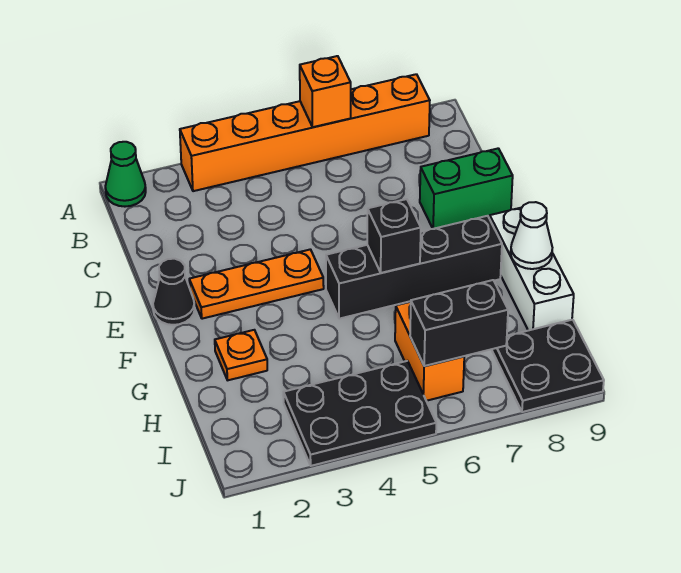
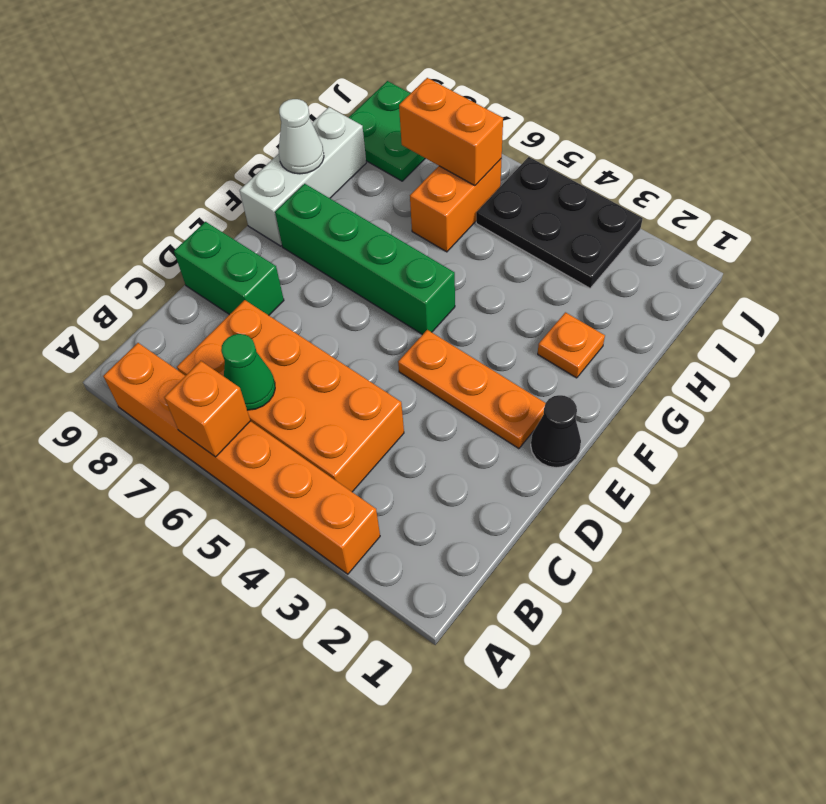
green 1x1 cone [105,142,146,207] -> green 1x1 cone moved to [221,334,275,410]
none -> orange 2x4 brick [177,300,404,492]
black 1x4 brick [326,216,502,319] -> green 1x4 brick [275,184,455,335]
black 1x1 brick [367,199,421,273] -> none
black 1x2 brick [410,280,508,366] -> orange 1x2 brick [399,78,503,186]
black 2x2 plate [492,320,604,412] -> green 2x2 plate [349,81,425,181]

